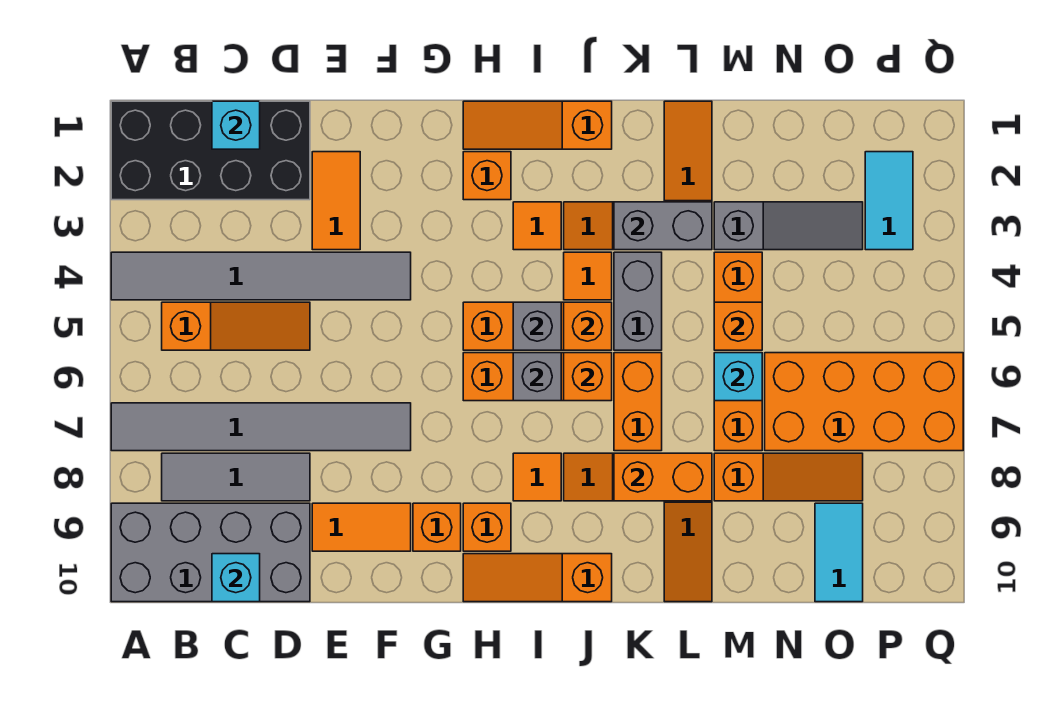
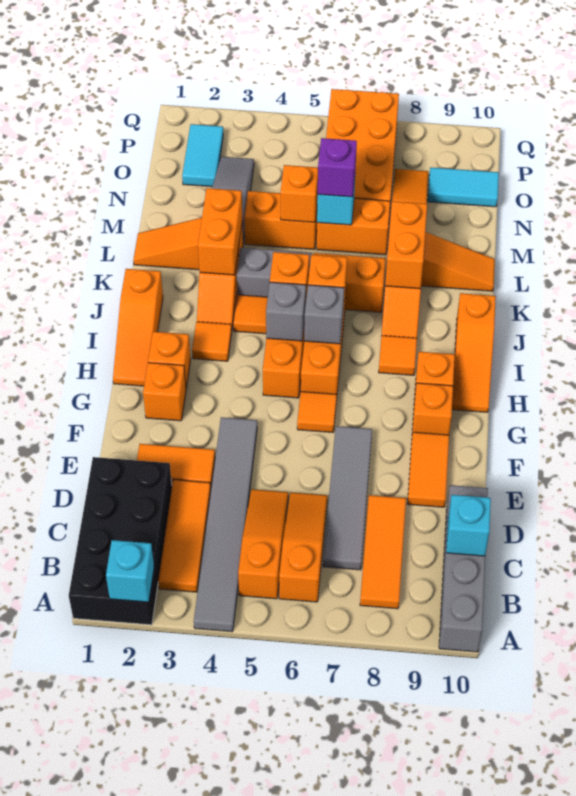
grey 1x6 tile [111,403,411,451] -> grey 1x4 tile [323,426,372,570]
grey 2x4 brick [111,503,310,602] -> grey 1x4 brick [439,485,488,652]
none -> orange 1x3 tile [158,480,211,592]
none -> orange 1x3 slope [279,492,327,602]
grey 1x3 tile [162,453,310,501] -> orange 1x3 tile [360,495,406,609]
cyan 1x1 brick [212,101,260,149] -> cyan 1x1 brick moved to [106,540,154,602]
none -> orange 1x1 brick [143,363,186,421]
none -> orange 1x1 tile [297,392,337,432]
grey 1x2 brick [614,202,712,250] -> orange 1x2 brick [198,188,242,275]
none -> purple 1x1 brick [318,138,357,197]
cyan 1x2 tile [865,152,913,250] -> cyan 1x2 tile turned to [182,124,223,187]

